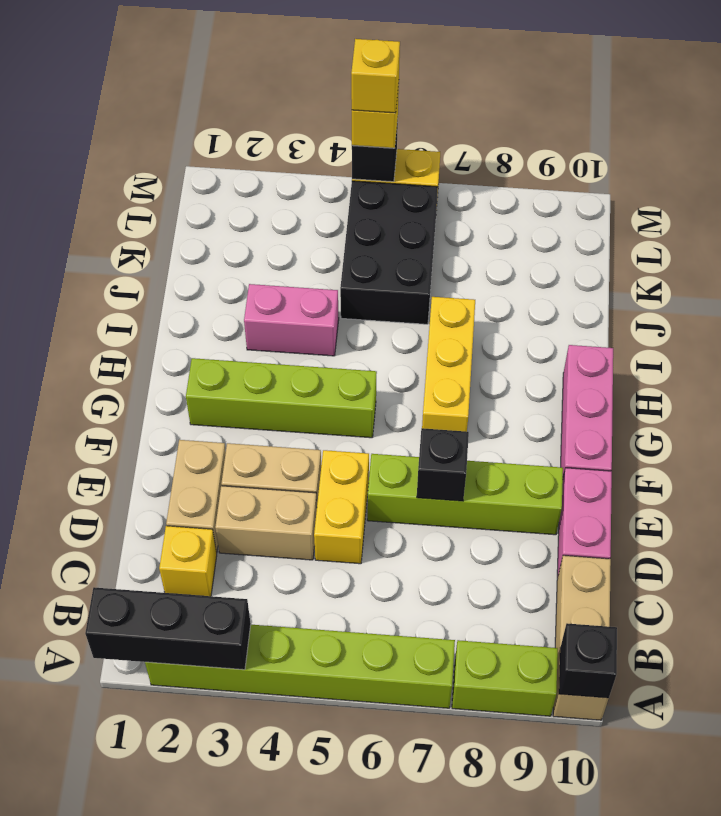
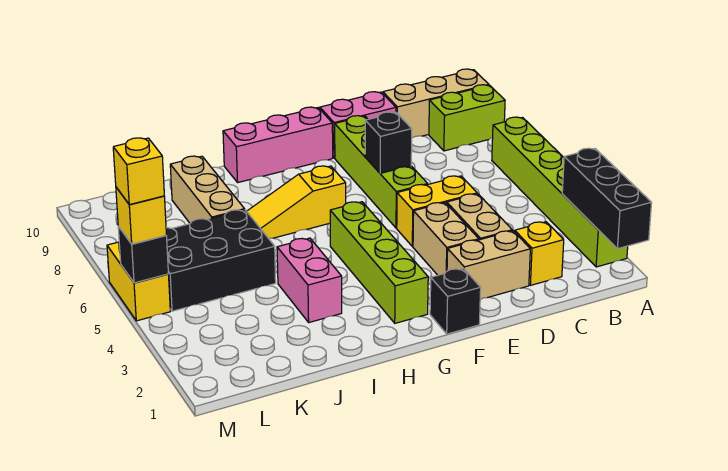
lime 1x2 brick [452,640,558,716] -> lime 1x2 brick turned to [429,85,505,151]
black 1x1 brick [559,623,617,698] -> black 1x1 brick moved to [430,268,481,334]
yellow 1x3 brick [422,297,475,432] -> yellow 1x3 slope [247,166,346,239]
none -> tan 1x3 brick [170,156,245,223]

